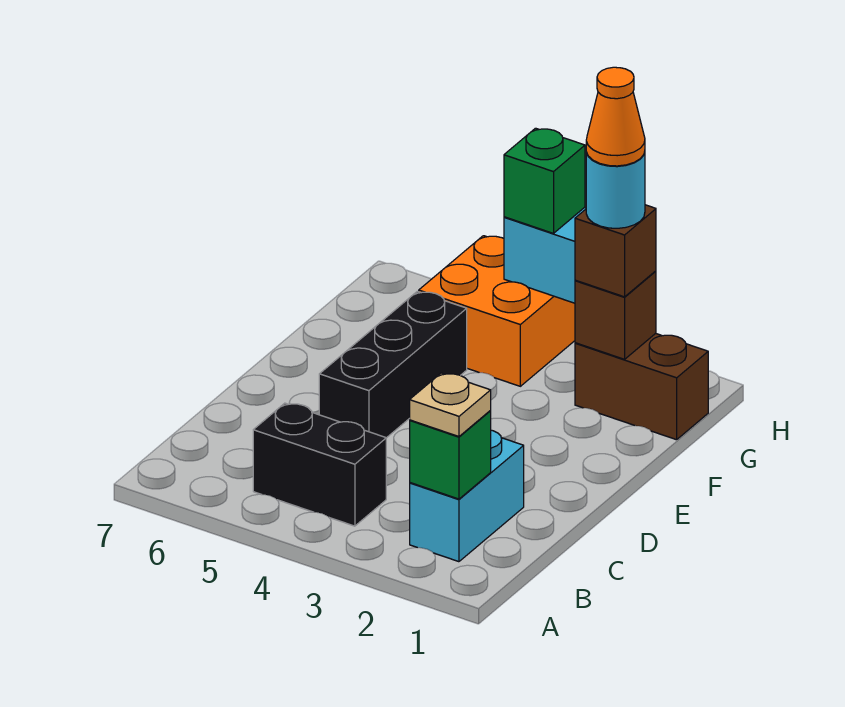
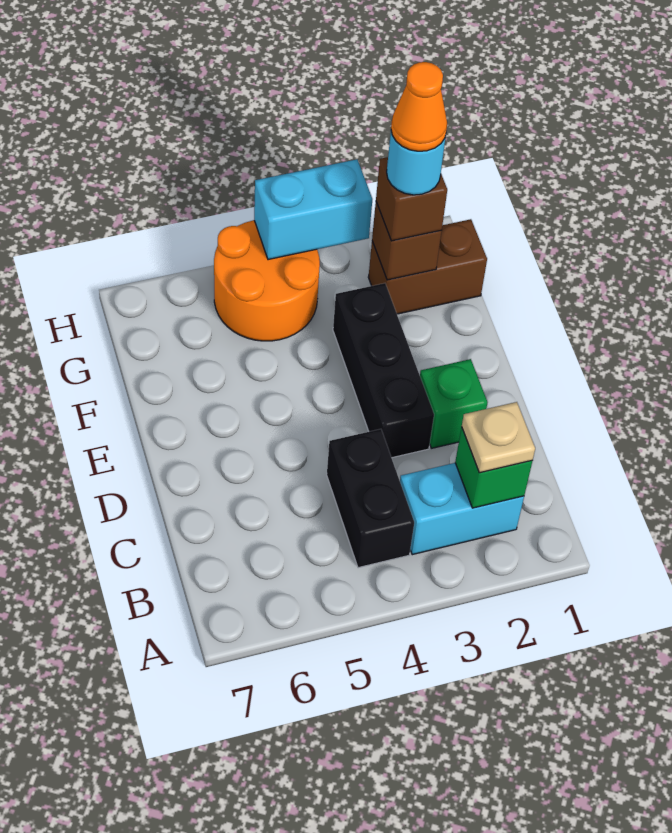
cyan 1x2 brick [410,430,524,562] -> cyan 1x2 brick turned to [400,463,524,555]
black 1x2 brick [253,403,386,526] -> black 1x2 brick turned to [327,429,414,568]
black 1x3 brick [319,291,467,438] -> black 1x3 brick moved to [333,283,434,458]
orange 2x2 brick [419,236,575,386] -> orange 2x2 round brick [214,220,320,341]
green 1x1 brick [504,128,585,233] -> green 1x1 brick moved to [420,359,487,448]

